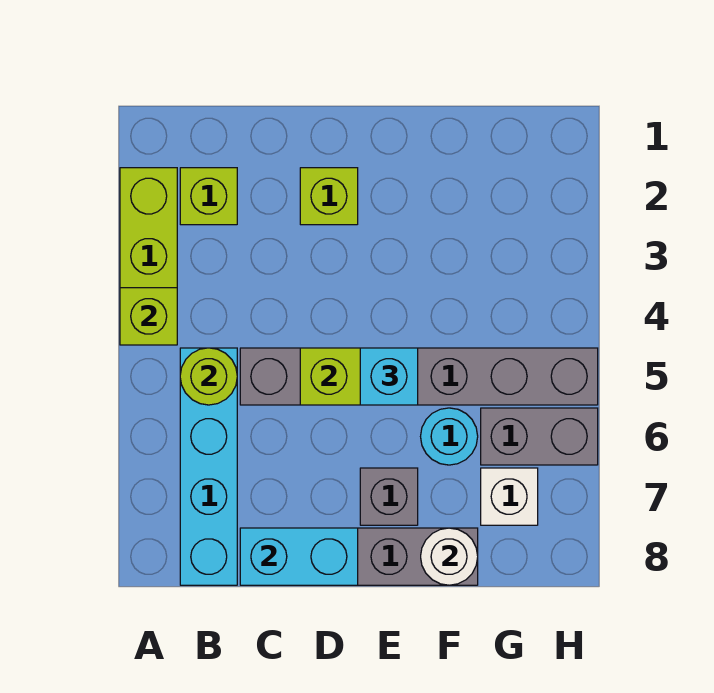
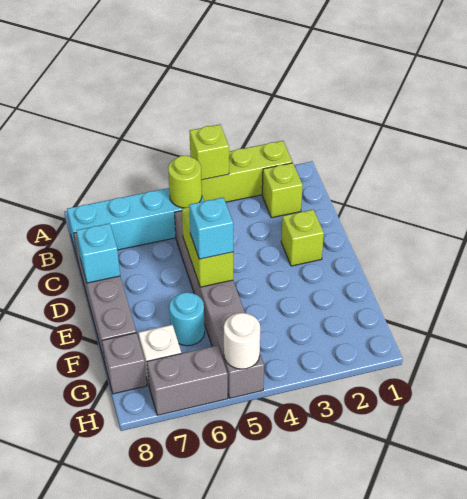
cyan 1x2 brick [240,528,358,585] -> cyan 1x1 brick [76,223,120,283]
grey 1x1 brick [360,468,418,525] -> grey 1x1 brick moved to [102,333,147,394]
white 1x1 round brick [421,528,478,585] -> white 1x1 round brick moved to [224,313,260,369]
grey 1x2 brick [481,408,598,465] -> grey 1x2 brick turned to [147,345,228,415]

